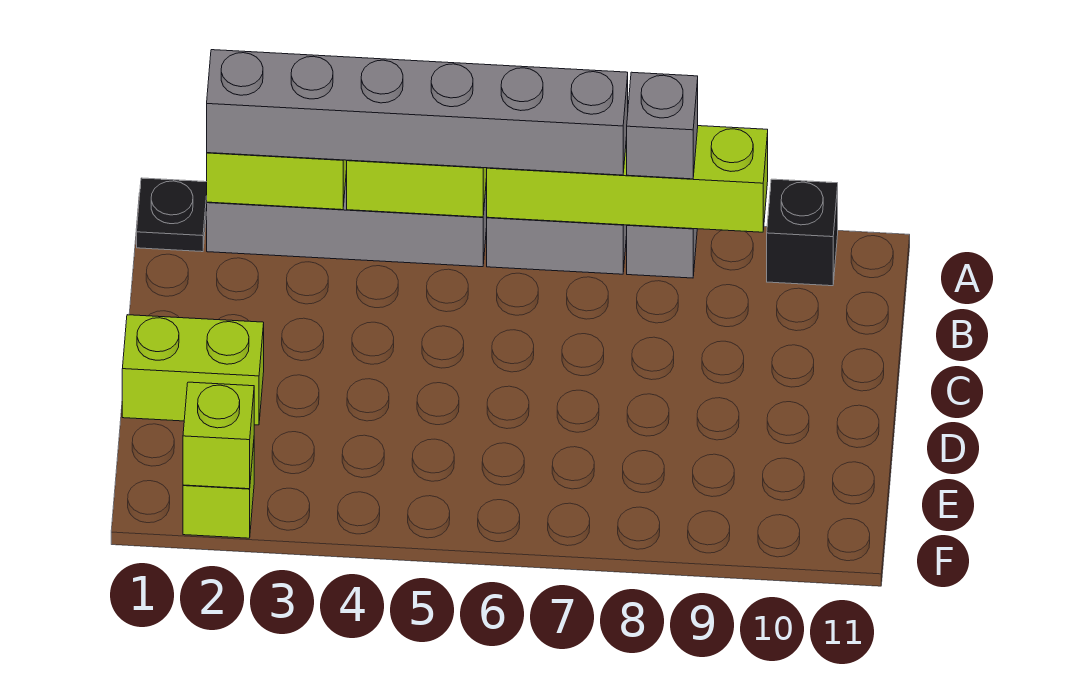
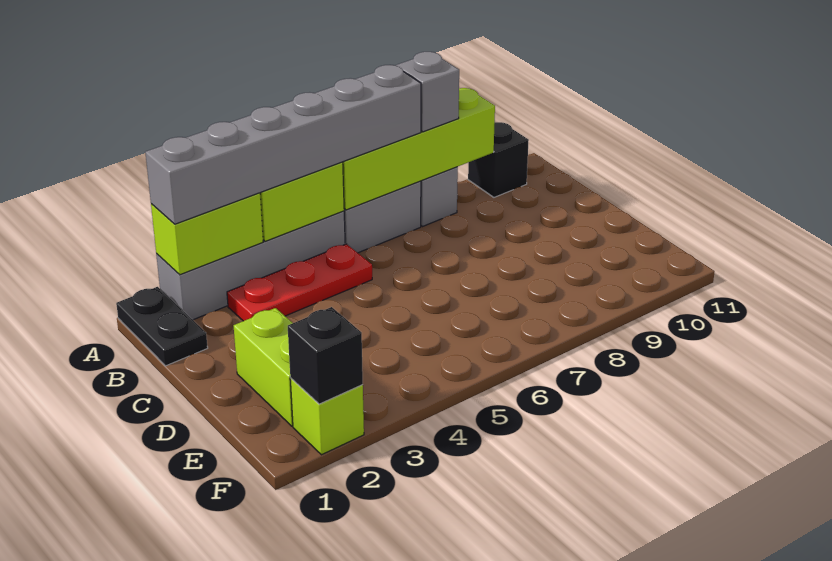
black 1x1 plate [137,178,207,252] -> black 1x2 plate [116,287,208,366]
none -> red 1x3 plate [227,244,372,321]
lime 1x2 brick [122,315,264,425] -> lime 1x2 brick turned to [234,308,293,426]
lime 1x1 brick [183,382,254,489] -> black 1x1 brick [288,307,363,404]

